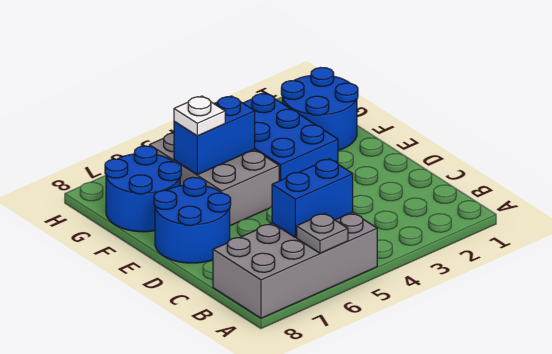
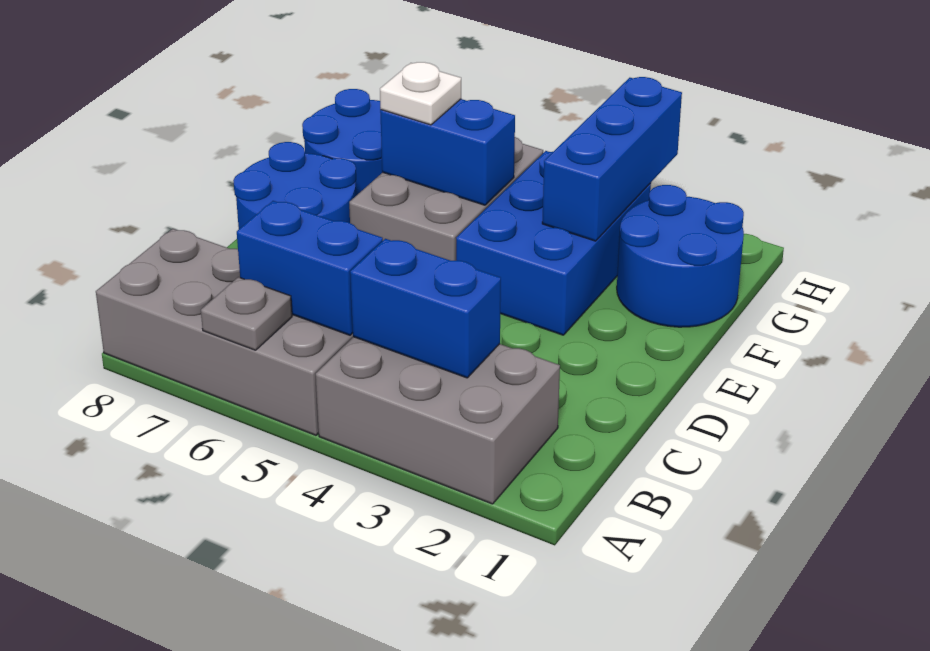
none -> grey 2x3 brick [316,337,560,504]
none -> blue 1x2 brick [350,239,501,378]
none -> blue 1x3 brick [542,77,682,241]

